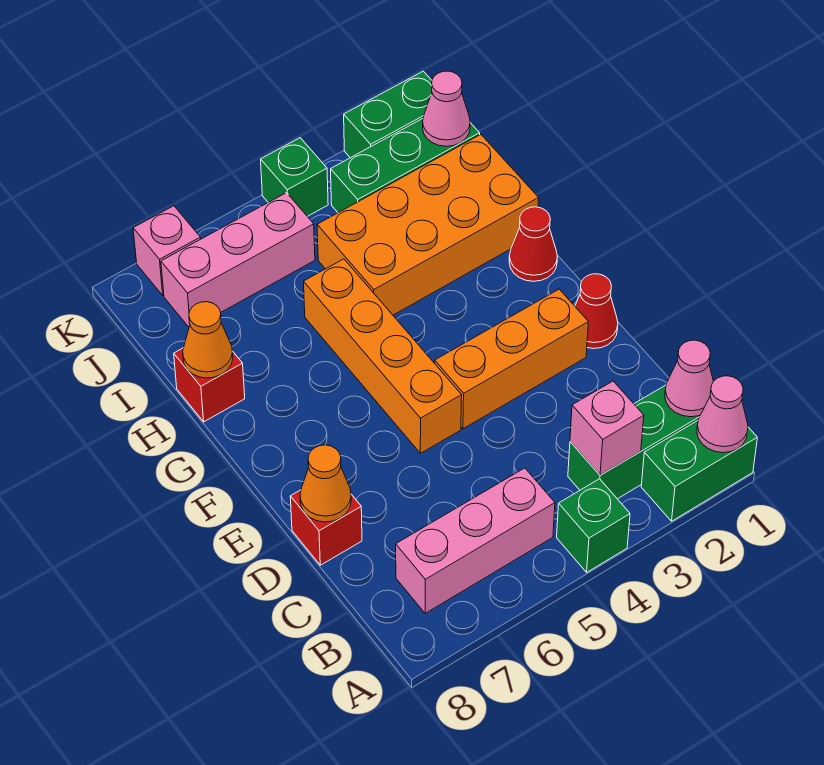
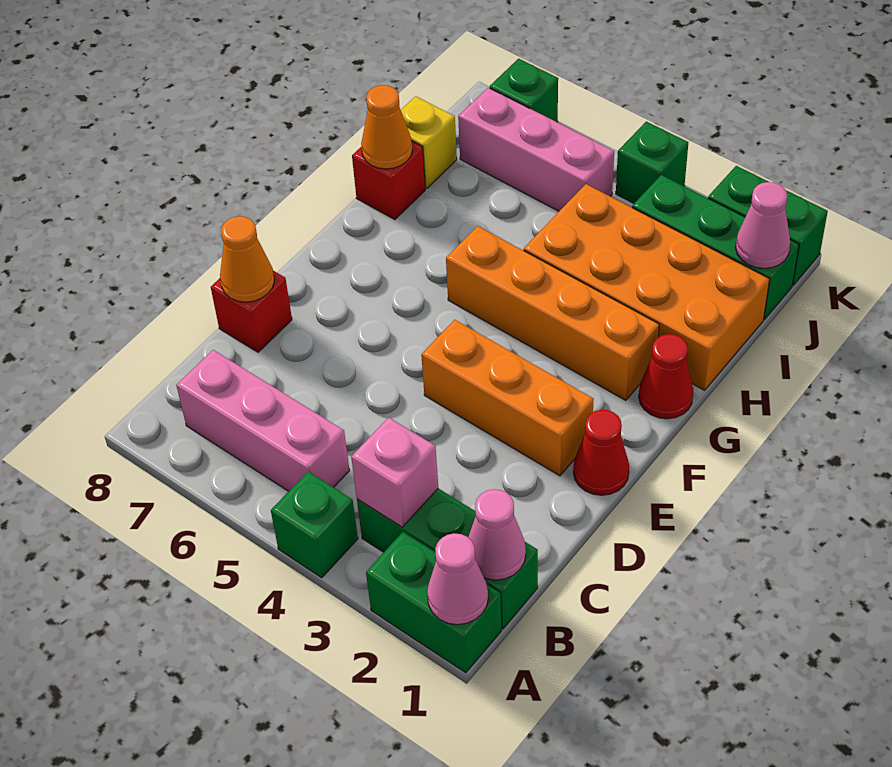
orange 1x4 brick [304,259,462,453] -> orange 1x4 brick turned to [446,226,659,400]
none -> yellow 1x1 brick [401,96,457,188]
pink 1x1 brick [133,206,201,295] -> green 1x1 brick [490,59,558,122]

